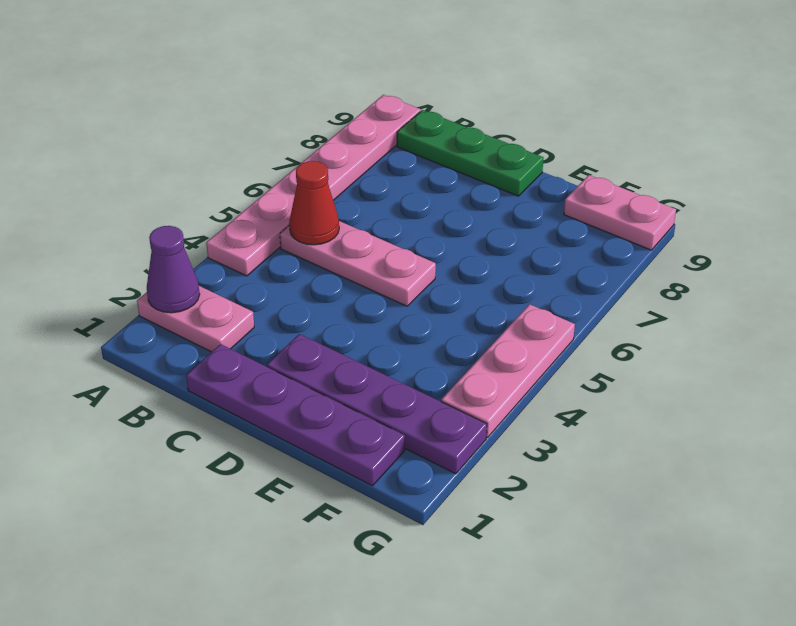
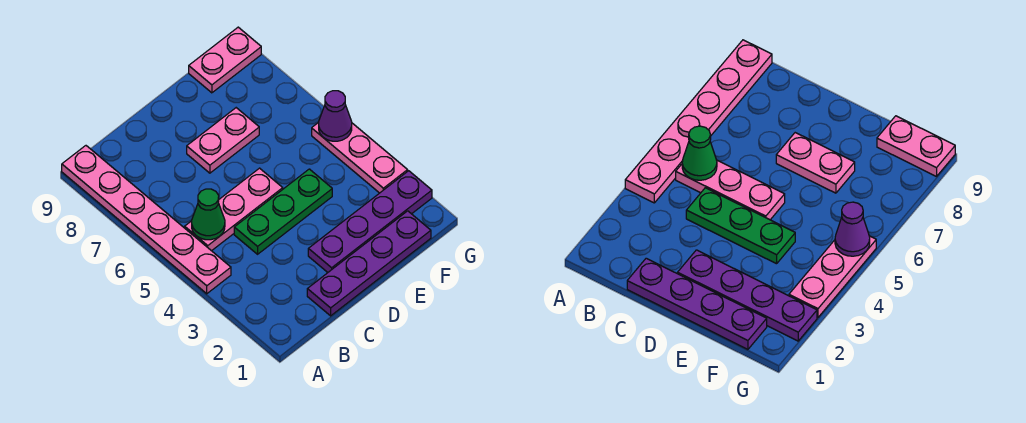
pink 1x2 plate [137,286,254,352] -> pink 1x2 plate moved to [187,108,259,173]
purple 1x1 cone [147,226,200,313] -> purple 1x1 cone moved to [319,91,352,141]
red 1x1 cone [289,161,339,245] -> green 1x1 cone [192,189,225,240]
green 1x3 plate [397,110,543,196] -> green 1x3 plate moved to [234,169,332,254]

